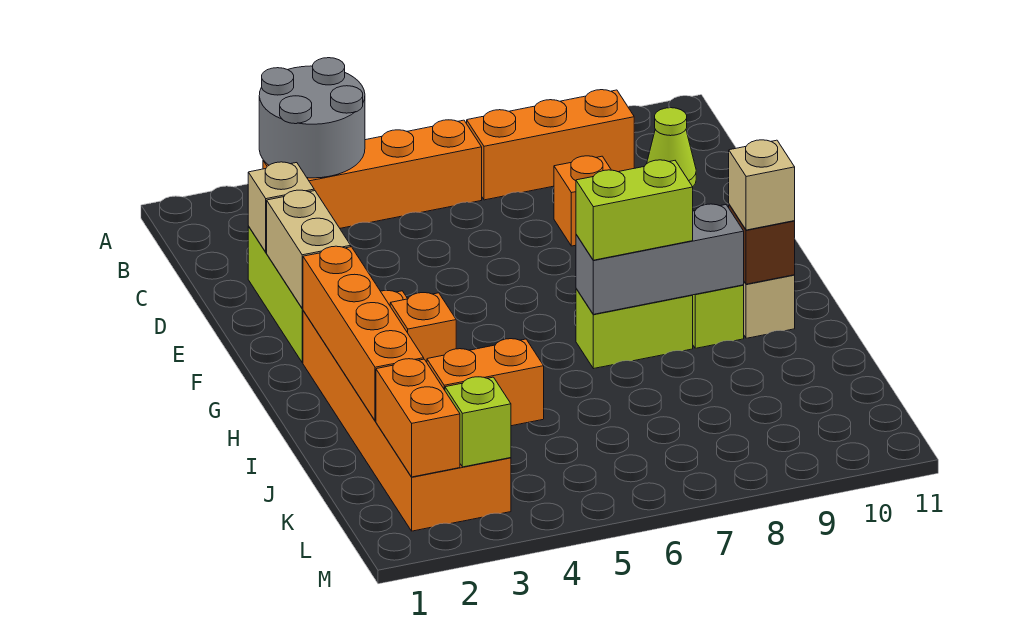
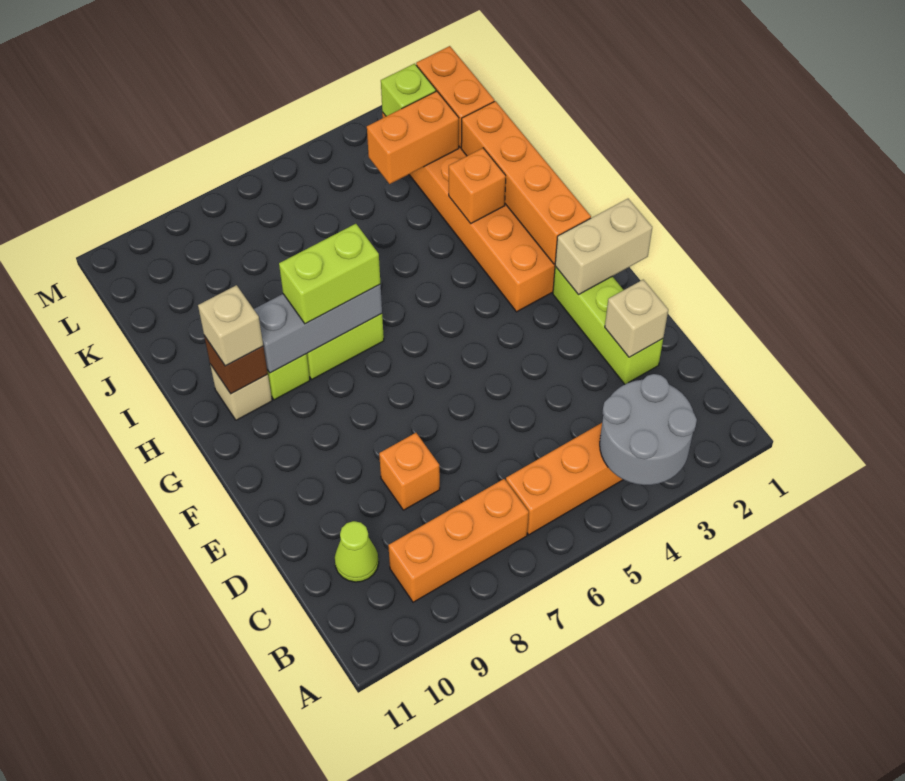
tan 1x2 brick [267,190,351,308] -> tan 1x2 brick turned to [555,199,652,295]

